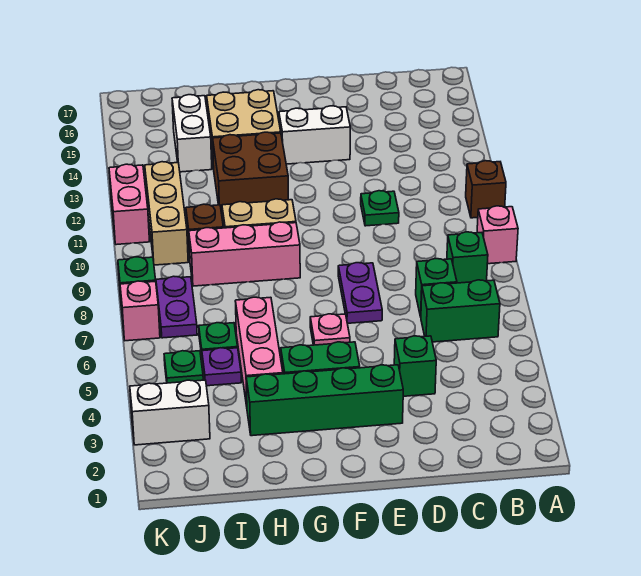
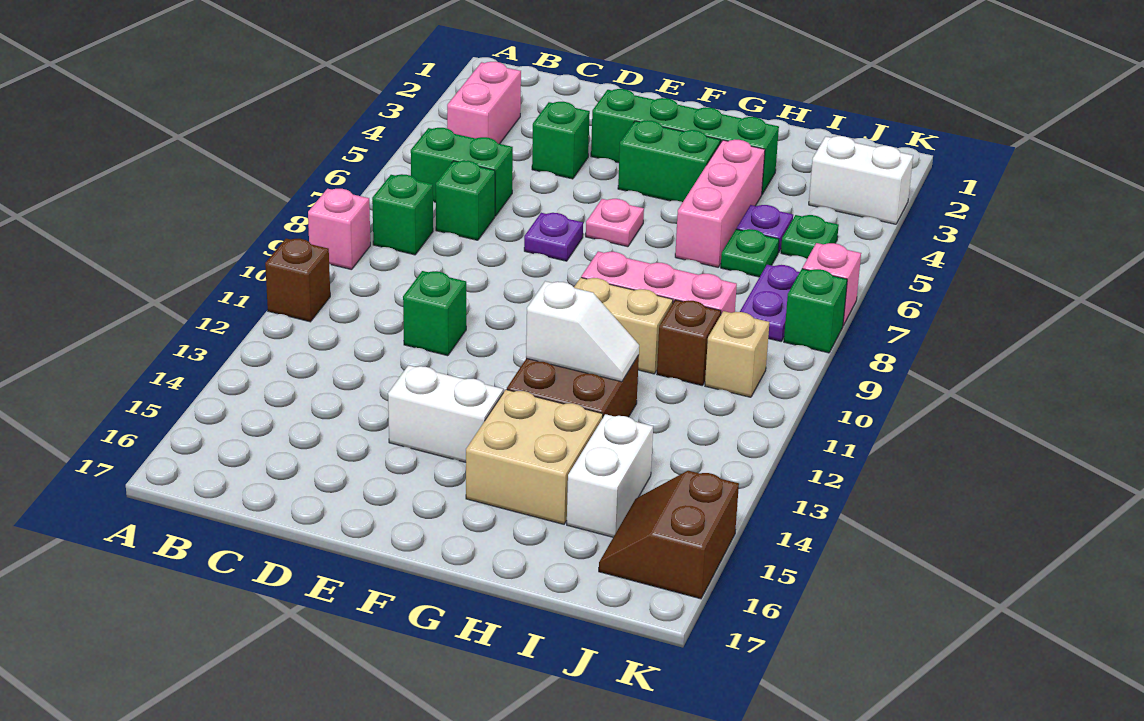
green 1x1 plate [361,191,399,226] -> green 1x1 brick [403,271,466,356]
purple 1x2 plate [338,263,382,323] -> purple 1x1 plate [524,213,583,261]
none -> white 1x2 slope [526,281,639,382]
tan 1x3 brick [145,162,188,265] -> tan 1x1 brick [705,311,769,397]
none -> brown 2x2 slope [599,471,739,599]
pink 1x2 brick [109,164,150,245] -> pink 1x2 brick moved to [447,62,521,144]

